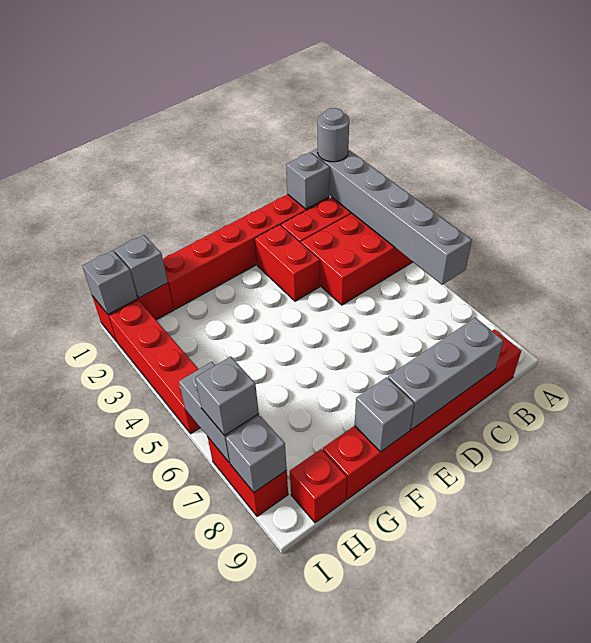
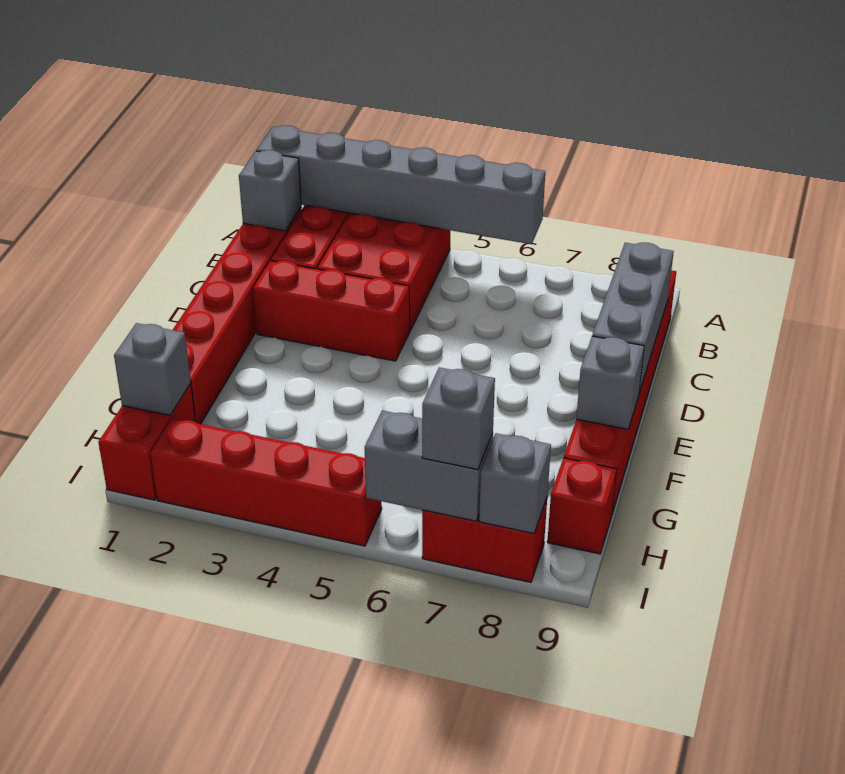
grey 1x1 round brick [318,108,349,162] -> none
red 1x2 brick [255,225,320,301] -> red 1x3 brick [253,261,410,361]
grey 1x1 brick [82,250,138,314] -> none

